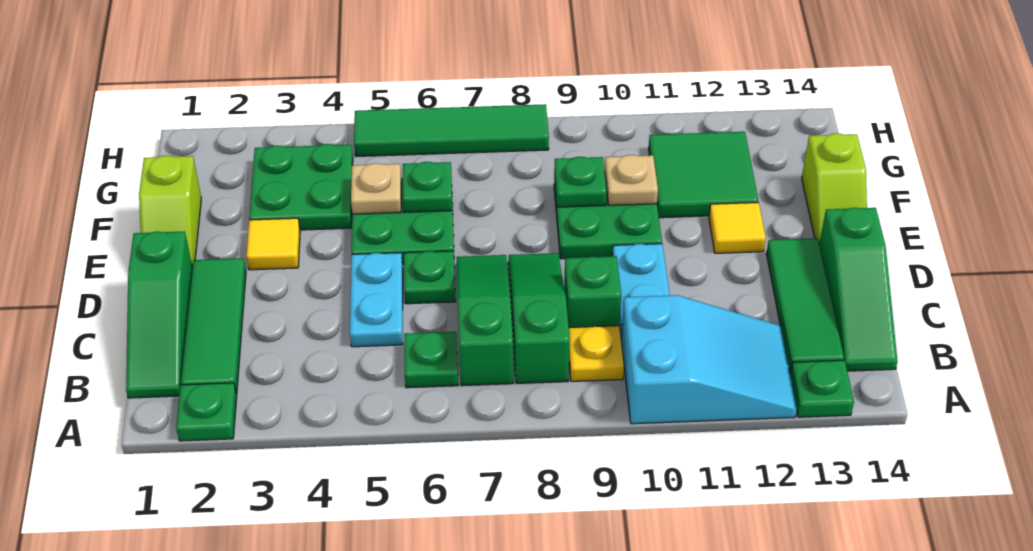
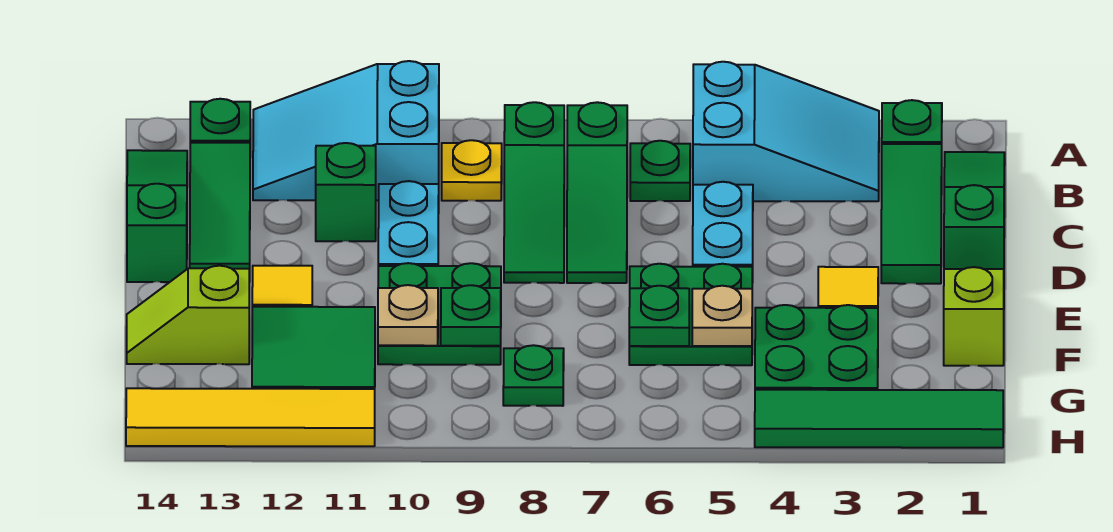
none -> cyan 2x3 slope [693,62,879,201]
green 1x1 brick [564,256,621,328] -> green 1x1 brick moved to [316,143,376,241]
green 1x1 plate [404,251,456,304] -> green 1x1 plate moved to [503,345,564,406]
lime 1x2 slope [802,133,867,242] -> lime 1x2 slope turned to [127,266,249,364]
green 1x4 tile [354,104,549,156] -> green 1x4 tile moved to [755,390,1003,448]
none -> yellow 1x4 tile [126,388,375,446]

